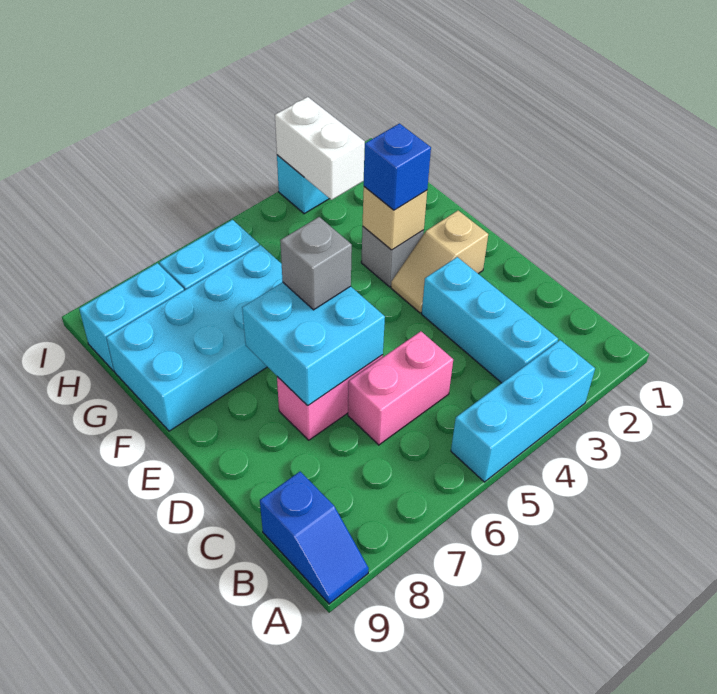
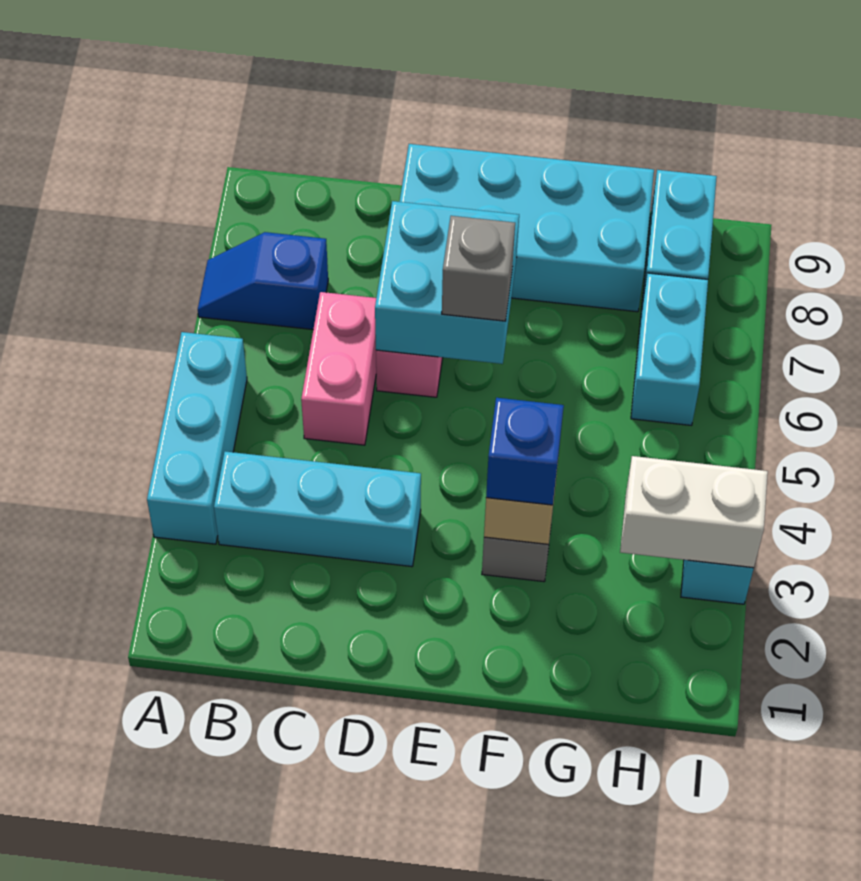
blue 1x2 slope [260,472,369,604] -> blue 1x2 slope moved to [198,232,328,330]
tan 1x2 slope [391,211,488,313] -> none
cyan 2x4 brick [106,245,283,431] -> cyan 2x4 brick turned to [400,144,654,312]

